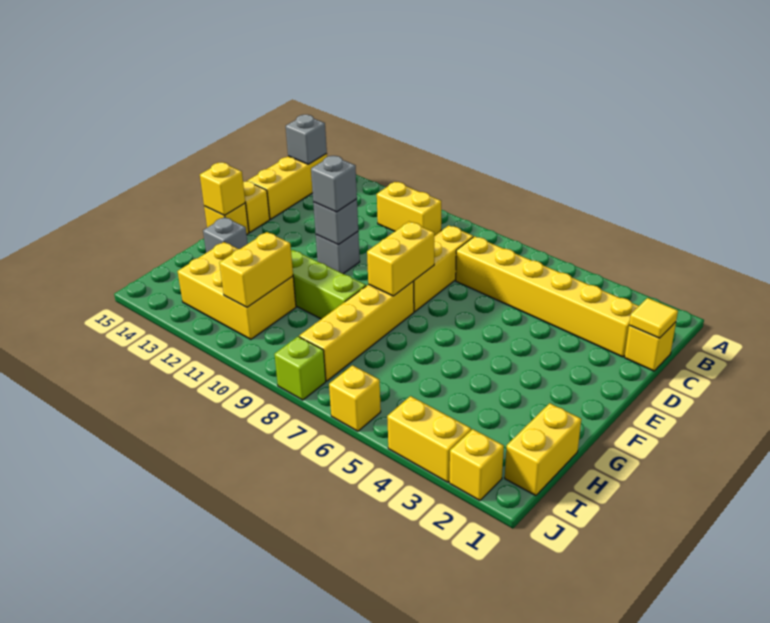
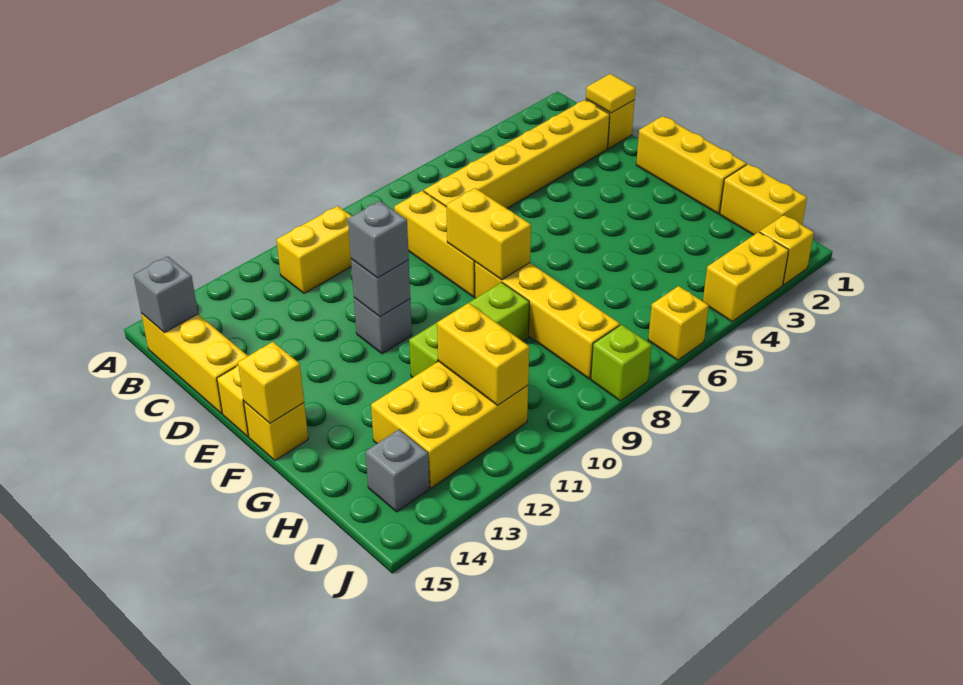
none -> yellow 1x3 brick [636,116,747,214]
grey 1x1 brick [203,217,248,253] -> grey 1x1 brick moved to [366,430,429,512]

